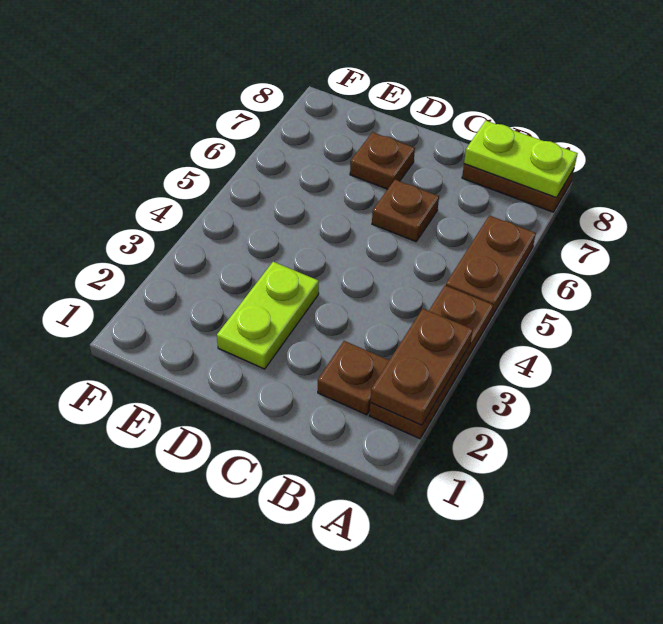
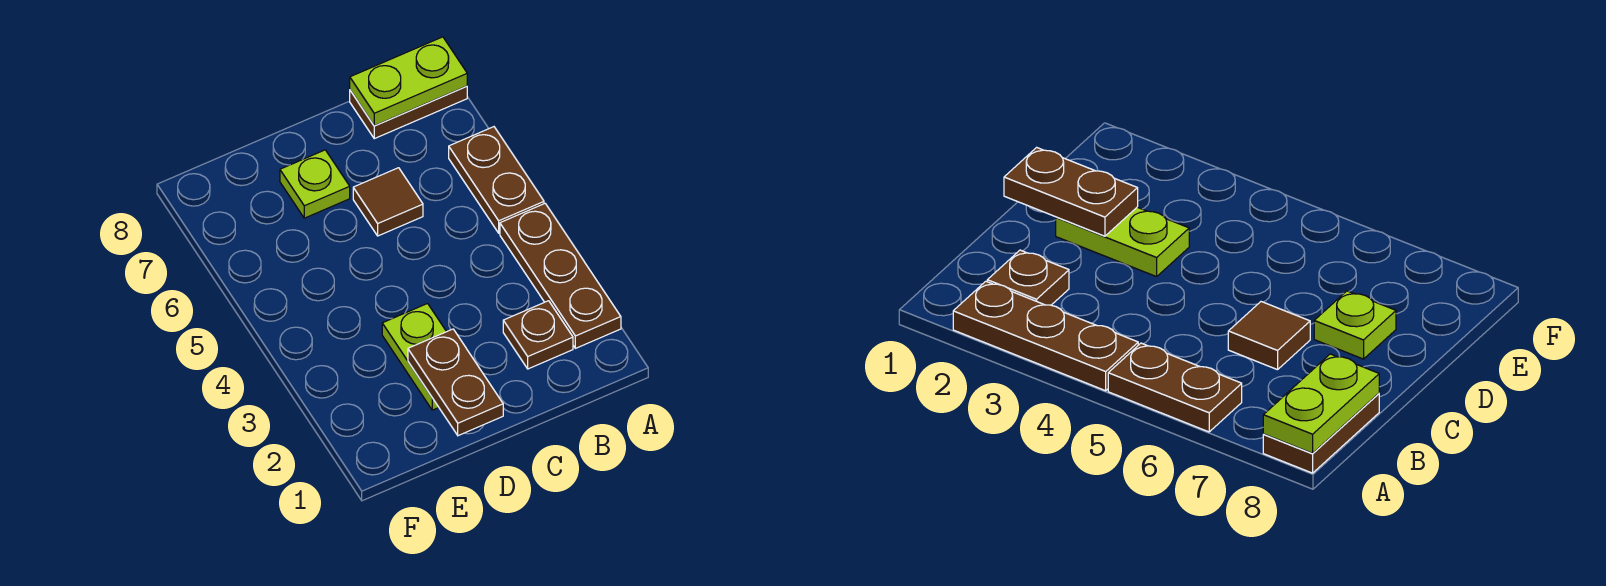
brown 1x2 plate [370,309,473,425] -> brown 1x2 plate moved to [408,329,503,436]
brown 1x1 plate [372,180,439,242] -> brown 1x1 tile [353,168,423,236]
brown 1x1 plate [350,132,415,189] -> lime 1x1 plate [280,150,350,218]

